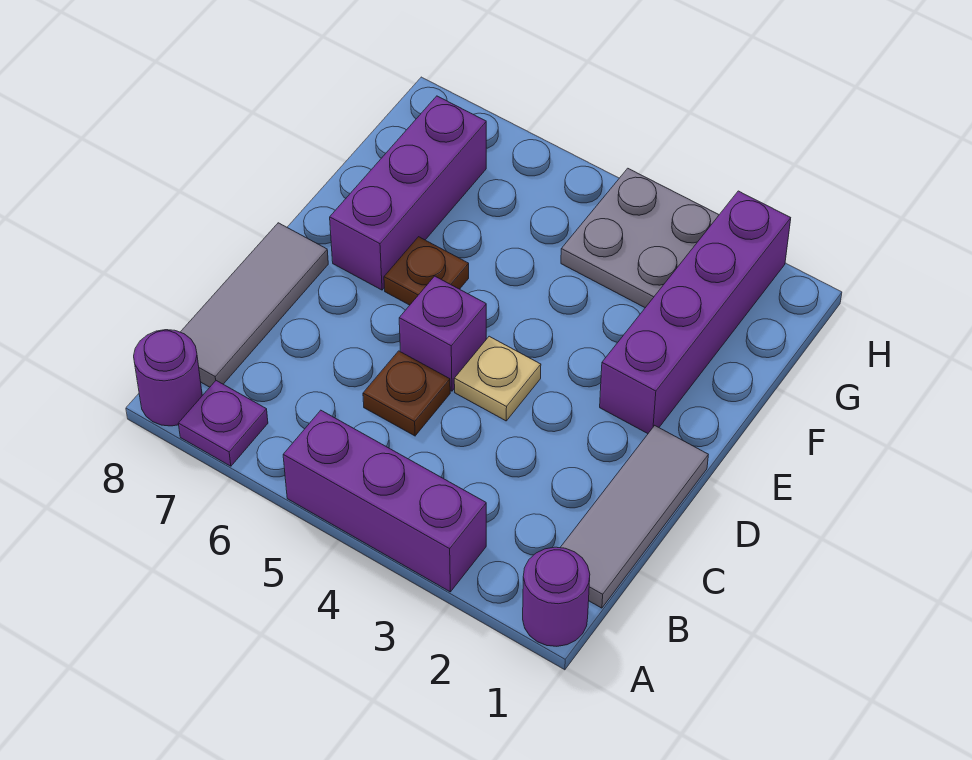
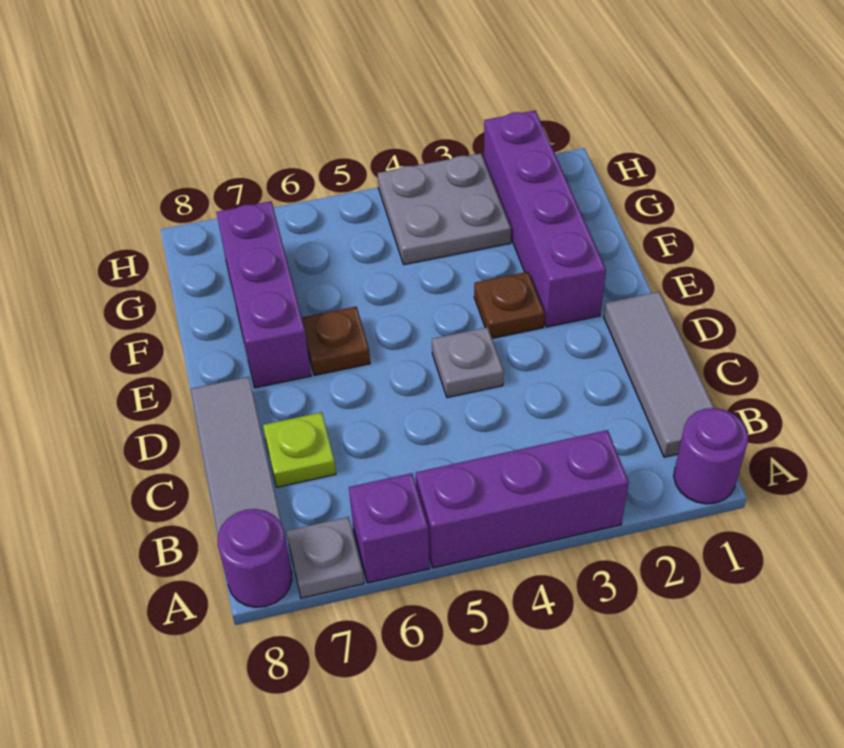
purple 1x1 plate [178,381,268,466] -> grey 1x1 plate [286,517,364,598]
brown 1x1 plate [363,351,450,436] -> brown 1x1 plate moved to [474,272,545,338]
none -> lime 1x1 plate [263,412,336,487]
tan 1x1 plate [454,336,541,421] -> grey 1x1 plate [432,327,504,398]
purple 1x1 brick [399,276,486,391] -> purple 1x1 brick moved to [349,473,430,583]

